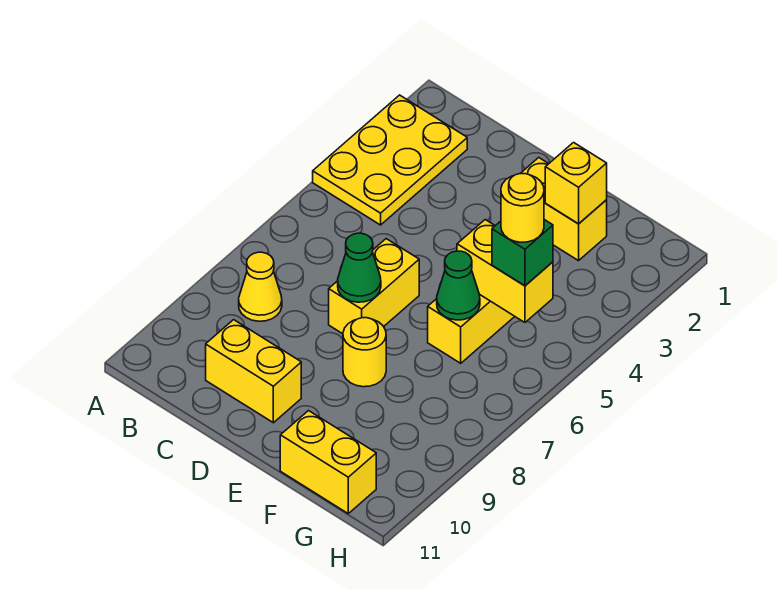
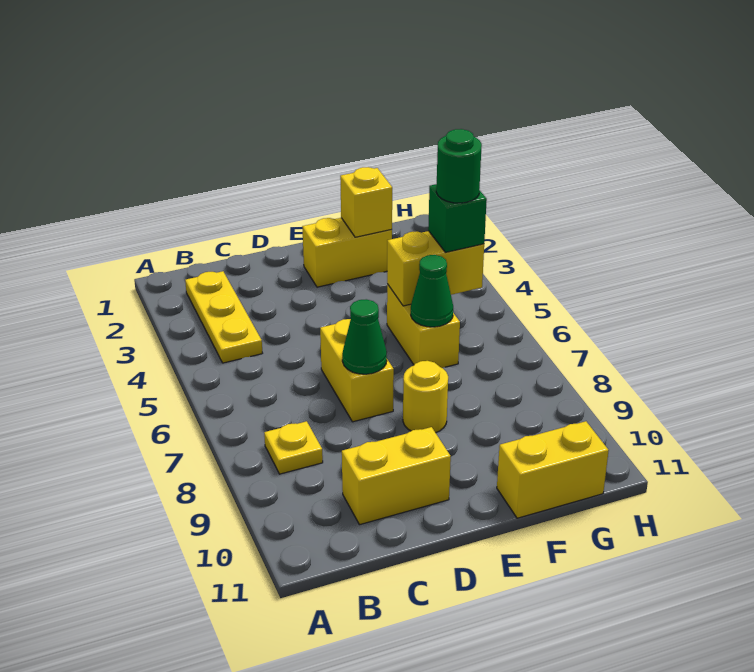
yellow 2x3 plate [313,95,467,225] -> yellow 1x3 plate [185,271,262,363]
yellow 1x1 cone [239,252,282,321] -> yellow 1x1 plate [264,421,323,474]
yellow 1x1 round brick [501,174,544,242] -> green 1x1 round brick [436,129,482,203]

